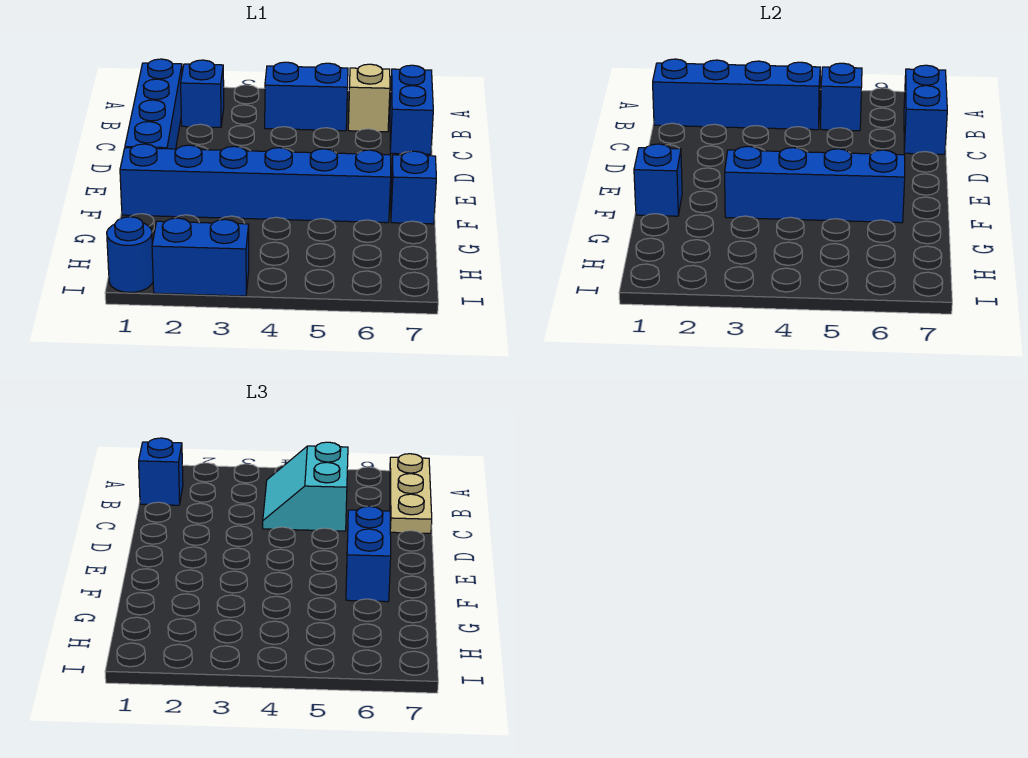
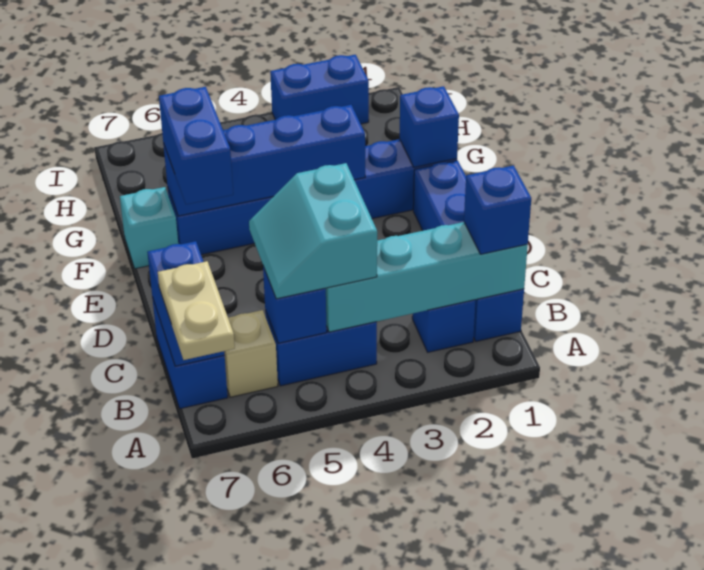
tan 1x3 plate [390,454,432,533] -> tan 1x2 plate [158,261,235,360]
blue 1x4 brick [653,59,820,130] -> cyan 1x4 brick [325,222,528,332]
cyan 2x2 slope [263,442,348,531] -> cyan 2x2 slope turned to [249,163,377,299]
blue 1x1 brick [391,151,436,224] -> cyan 1x1 brick [120,187,178,269]
blue 1x1 round brick [107,217,153,292] -> none

